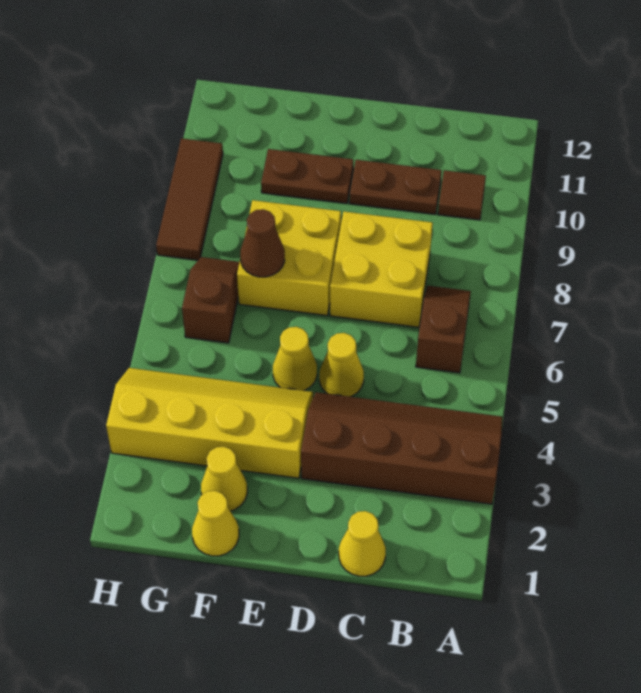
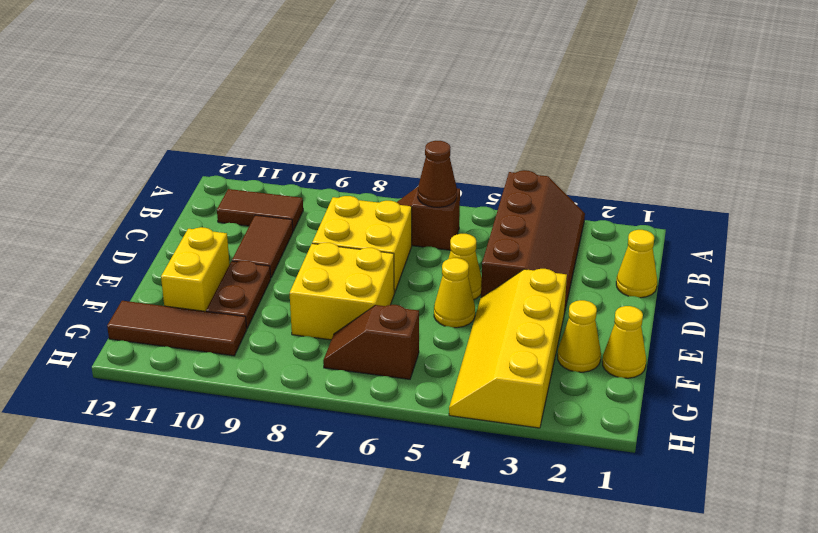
brown 2x4 slope [301,392,503,504] -> brown 2x4 slope turned to [481,170,585,313]
brown 1x1 tile [438,170,486,220] -> brown 1x2 tile [217,189,303,231]
brown 1x2 plate [349,160,442,214] -> brown 1x2 tile [232,215,293,277]
none -> yellow 1x2 brick [161,227,230,311]
brown 1x1 cone [240,209,285,277] -> brown 1x1 cone moved to [418,141,457,207]
brown 1x3 tile [156,138,223,260] -> brown 1x3 tile moved to [107,301,247,356]

